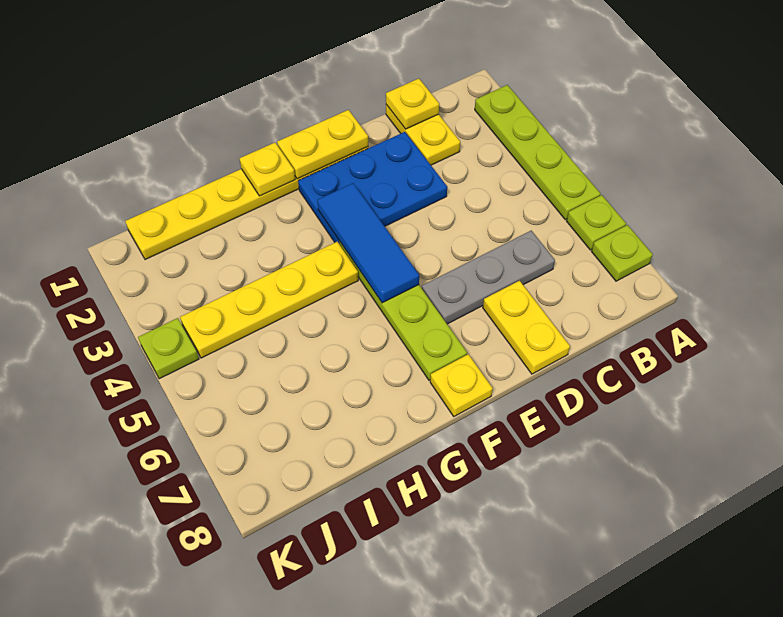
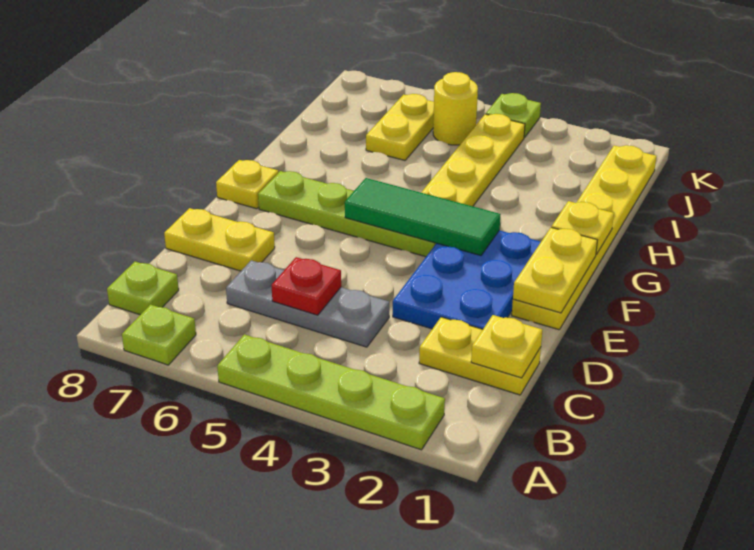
lime 1x1 plate [567,195,626,250] -> lime 1x1 plate moved to [107,262,179,315]
none -> red 1x1 plate [272,257,341,315]
grey 1x3 plate [422,231,555,324] -> grey 1x3 plate turned to [226,260,389,347]
blue 1x3 tile [317,183,419,303] -> green 1x3 tile [345,178,501,256]
none -> yellow 1x2 plate [366,94,434,160]
none -> yellow 1x1 round brick [433,72,478,145]

